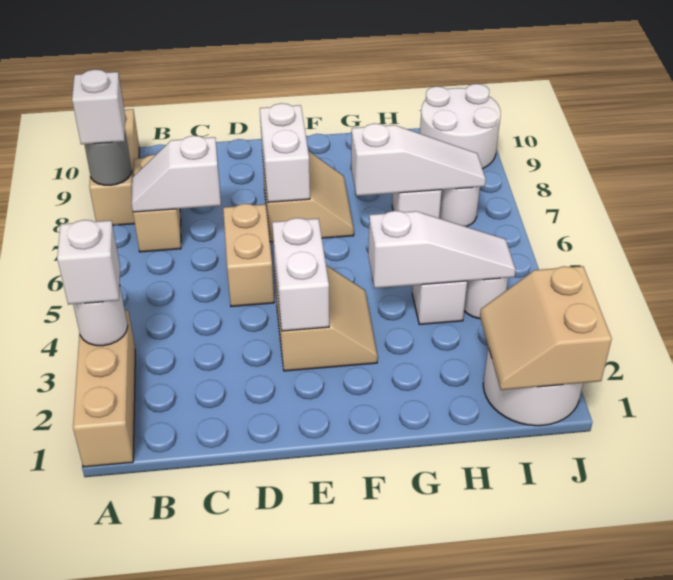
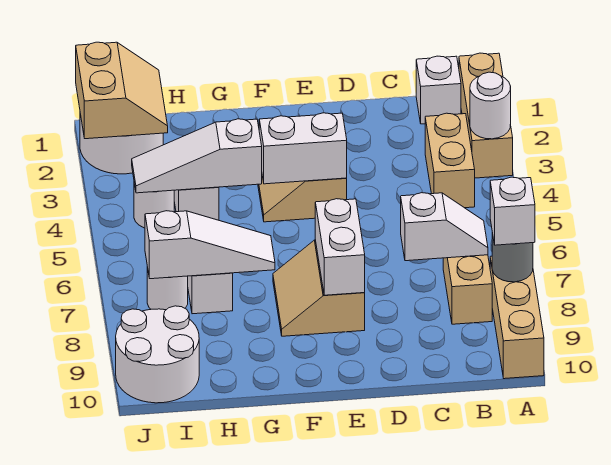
white 1x1 brick [57,220,120,305] -> white 1x1 brick moved to [416,56,461,124]
tan 1x2 brick [223,204,274,307] -> tan 1x2 brick moved to [425,113,475,208]
white 1x2 brick [272,218,329,331] -> white 1x2 brick turned to [259,113,347,184]
white 1x3 slope [351,123,486,196] -> white 1x3 slope turned to [145,211,275,279]

